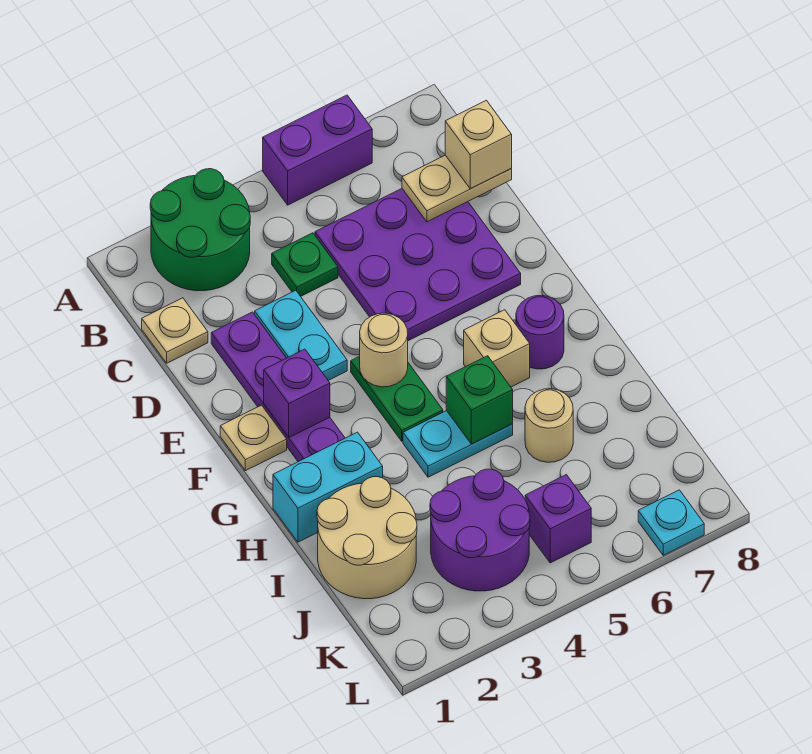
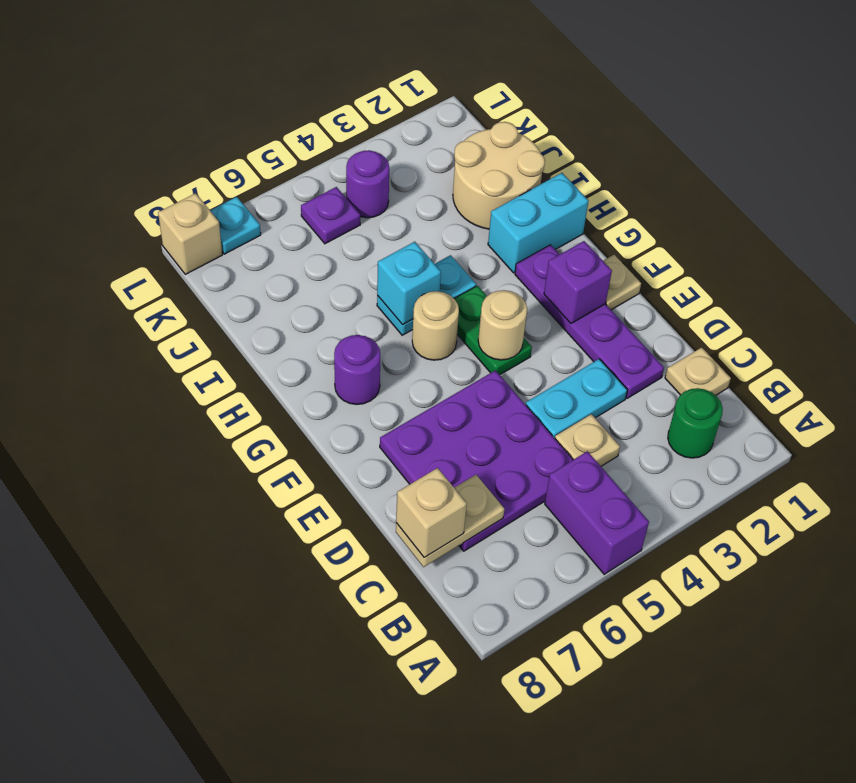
green 2x2 round brick [150,169,250,291] -> green 1x1 round brick [668,388,723,458]
purple 1x2 brick [263,95,372,205] -> purple 1x2 brick turned to [545,451,649,574]
green 1x1 plate [272,233,338,296] -> tan 1x1 plate [555,414,620,466]
cyan 1x2 plate [255,290,347,380] -> cyan 1x2 plate turned to [526,359,627,438]
tan 1x1 brick [464,310,530,387] -> tan 1x1 brick moved to [158,193,222,274]
green 1x1 brick [446,356,513,444] -> cyan 1x1 brick [377,242,441,325]
tan 1x1 round brick [525,389,573,462] -> tan 1x1 round brick moved to [412,291,459,360]
purple 2x2 round brick [430,469,530,591] -> purple 1x1 round brick [346,150,389,218]
purple 1x1 brick [525,475,591,563] -> purple 1x1 plate [301,187,360,244]

